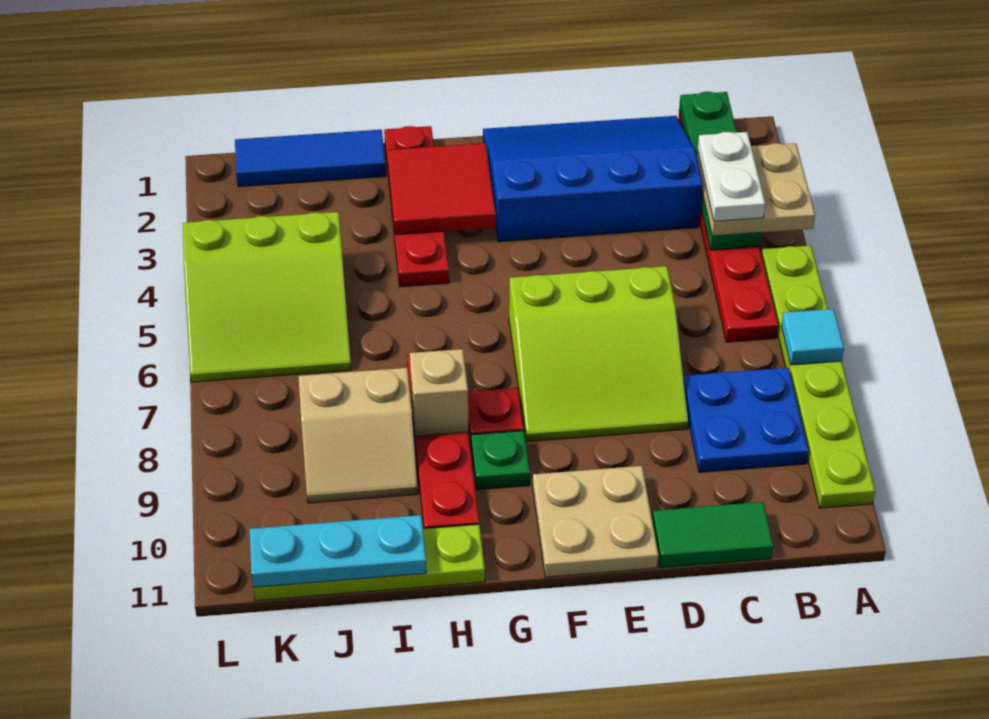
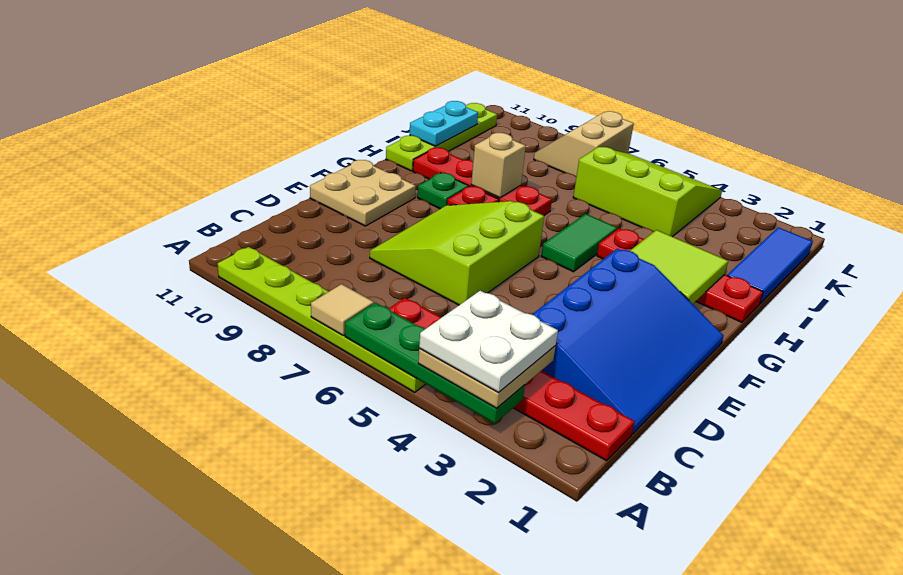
cyan 1x1 tile [781,309,844,365] -> tan 1x1 tile [311,284,374,335]
green 1x4 plate [679,92,761,250] -> green 1x4 plate moved to [345,303,525,424]
white 1x2 plate [698,132,765,221] -> white 2x2 plate [419,291,558,392]
blue 2x2 plate [683,368,809,472] -> none
green 1x2 tile [652,502,773,568] -> green 1x2 tile moved to [541,214,617,272]
red 2x2 tile [387,143,496,235] -> lime 2x2 tile [630,230,728,304]
tan 2x2 slope [299,368,418,503] -> tan 2x2 slope moved to [534,111,634,176]
cyan 1x3 plate [250,515,426,587] -> cyan 1x2 plate [409,101,478,146]
lime 3x3 slope [183,212,351,382] -> lime 3x3 slope turned to [573,147,722,237]

